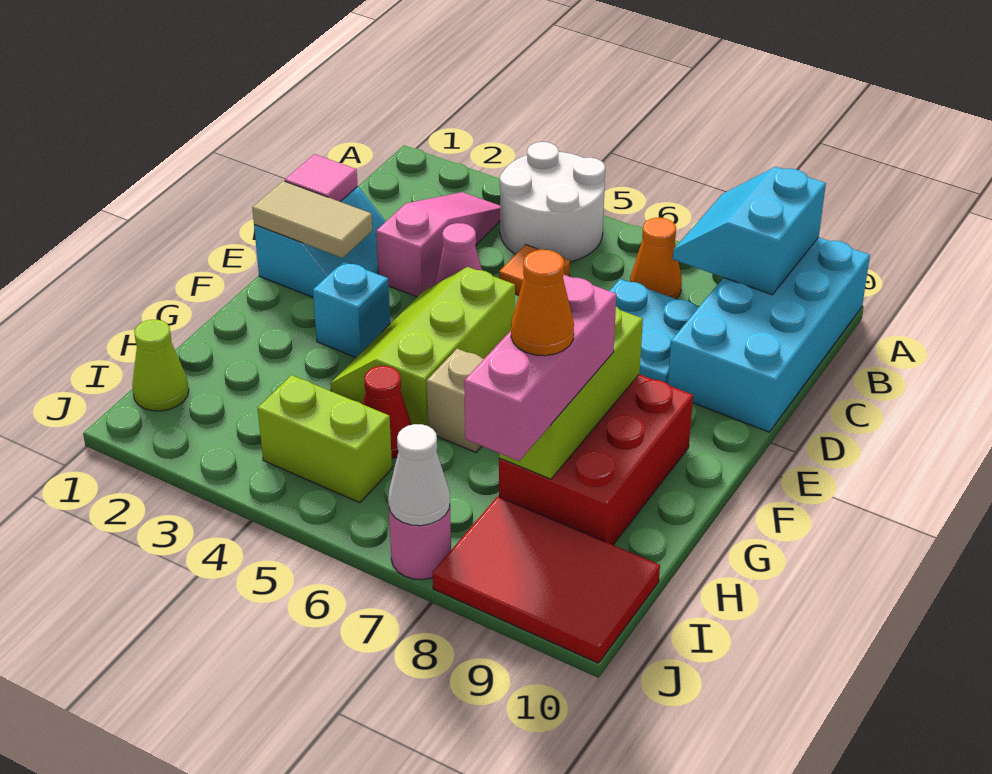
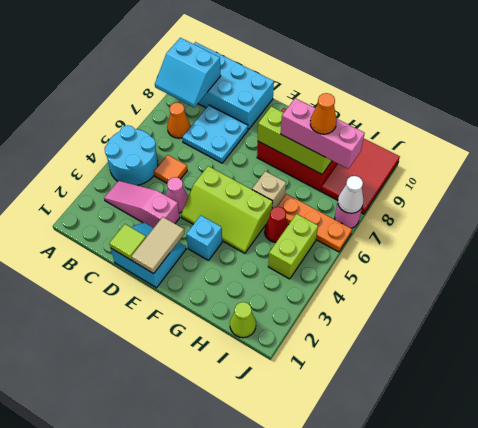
white 2x2 round brick [500,142,605,262] -> cyan 2x2 round brick [105,125,158,185]
pink 1x1 tile [285,154,358,202] -> lime 1x1 tile [109,224,146,260]
none -> orange 1x3 plate [277,194,352,252]

